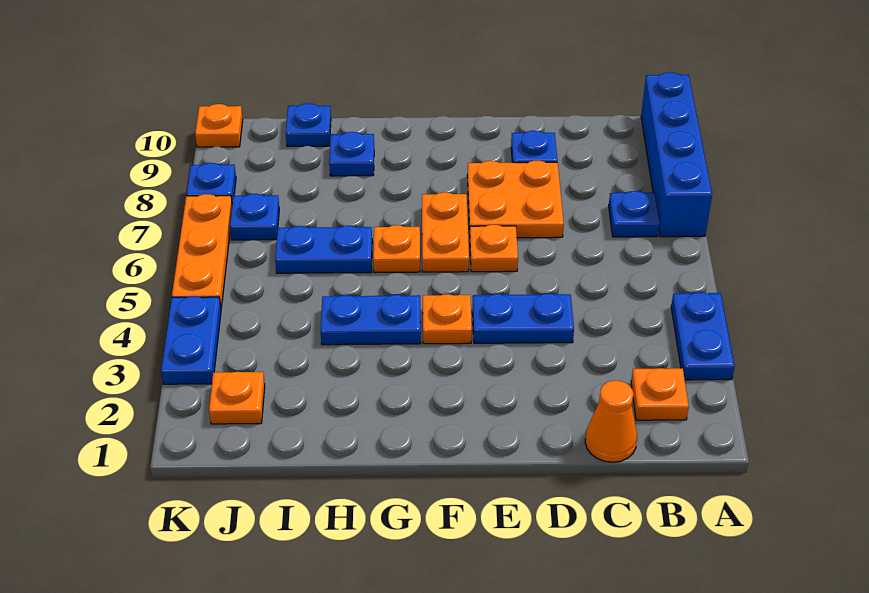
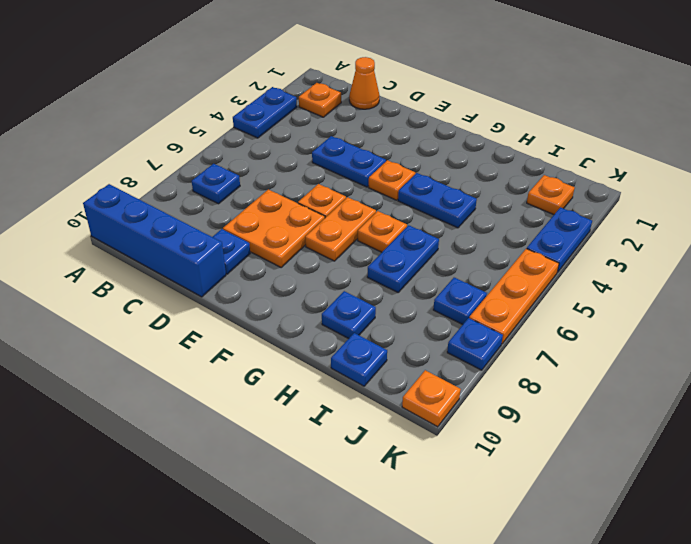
blue 1x4 brick [641,72,712,237] -> blue 1x4 brick turned to [83,184,226,297]
blue 1x2 plate [275,226,372,273] -> blue 1x2 plate turned to [367,225,439,292]

